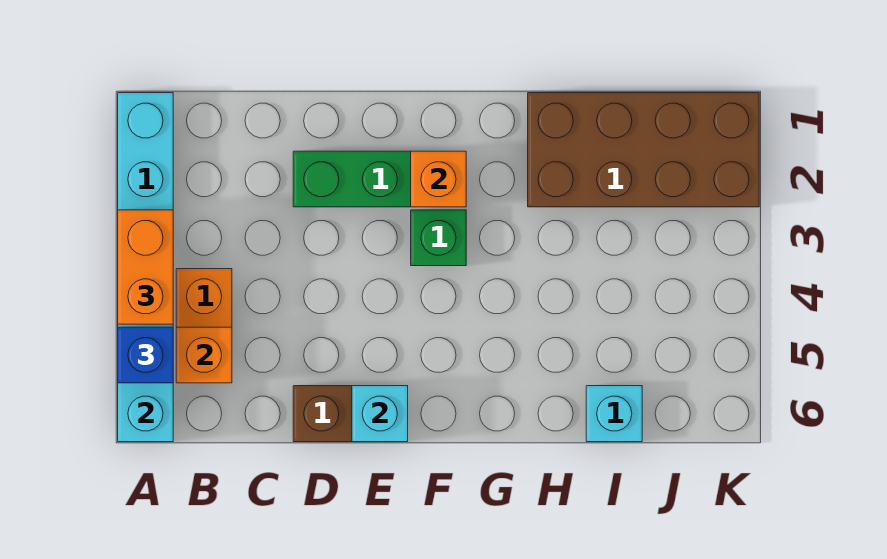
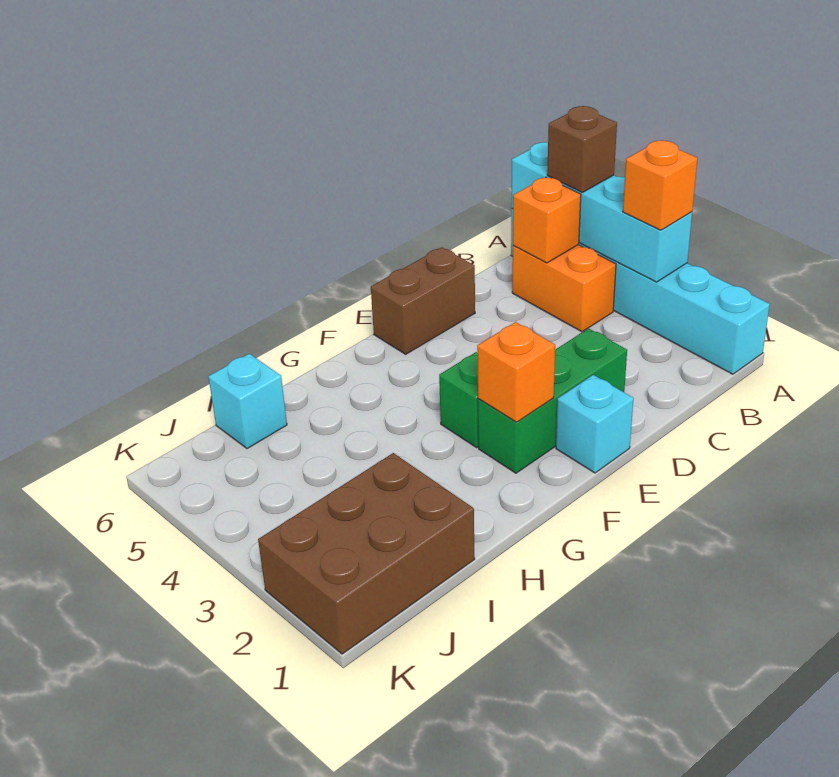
orange 1x2 brick [118,210,173,324] -> orange 1x1 brick [623,140,698,230]
blue 1x1 brick [118,327,173,383] -> brown 1x1 brick [547,106,617,193]
cyan 1x1 brick [352,386,408,442] -> cyan 1x1 brick moved to [556,375,634,473]
brown 2x4 brick [528,93,759,207] -> brown 2x3 brick [258,453,475,654]

